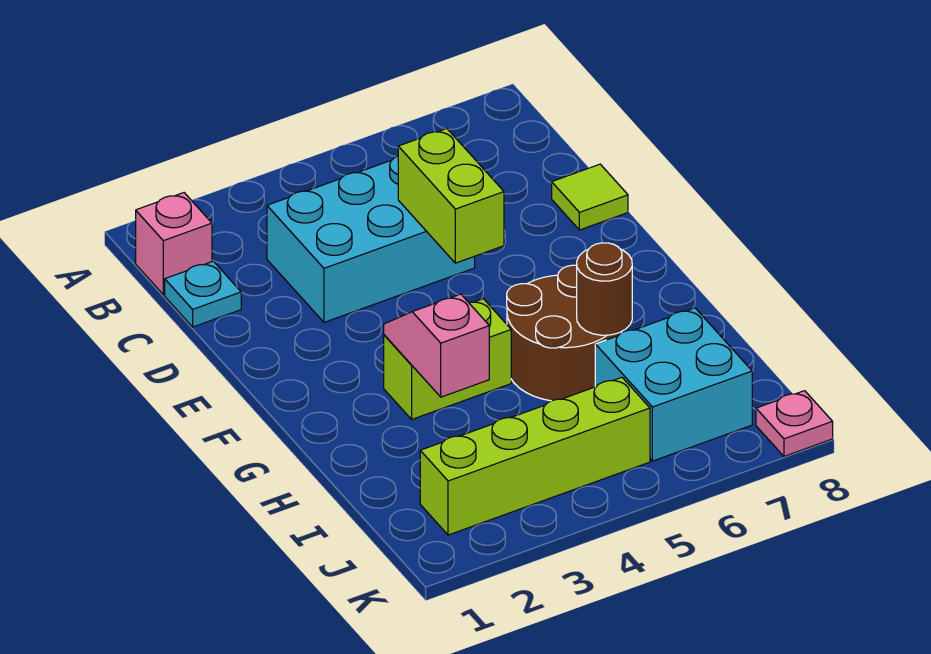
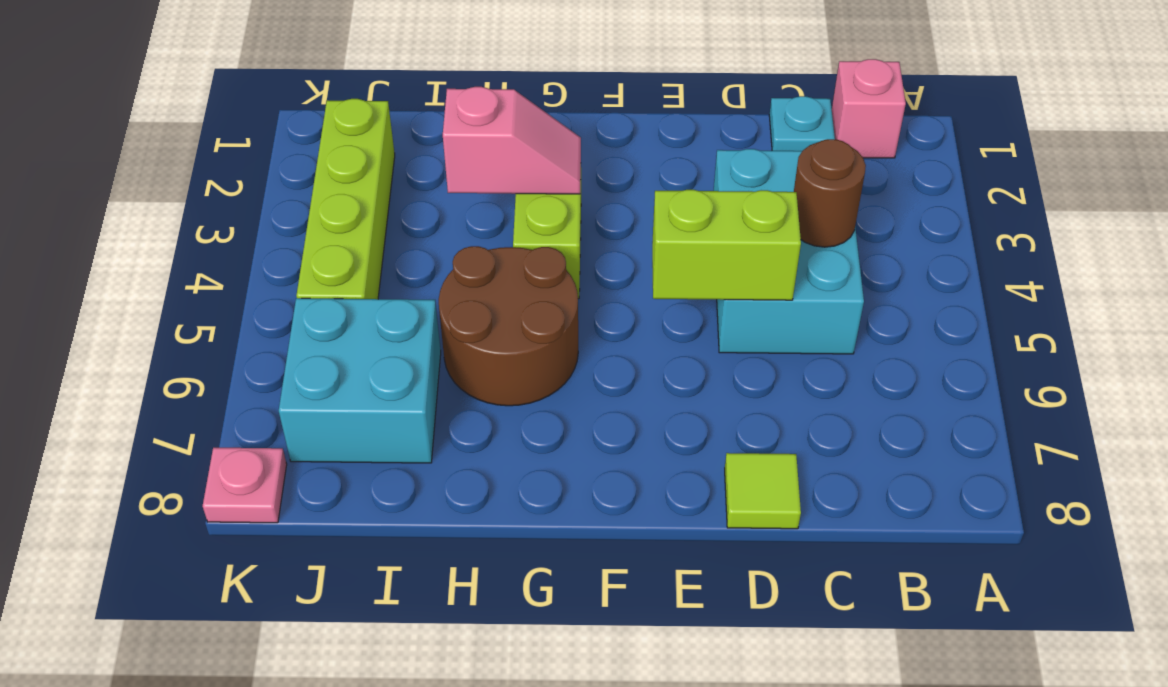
brown 1x1 round brick [577,243,632,335] -> brown 1x1 round brick moved to [794,139,866,247]

